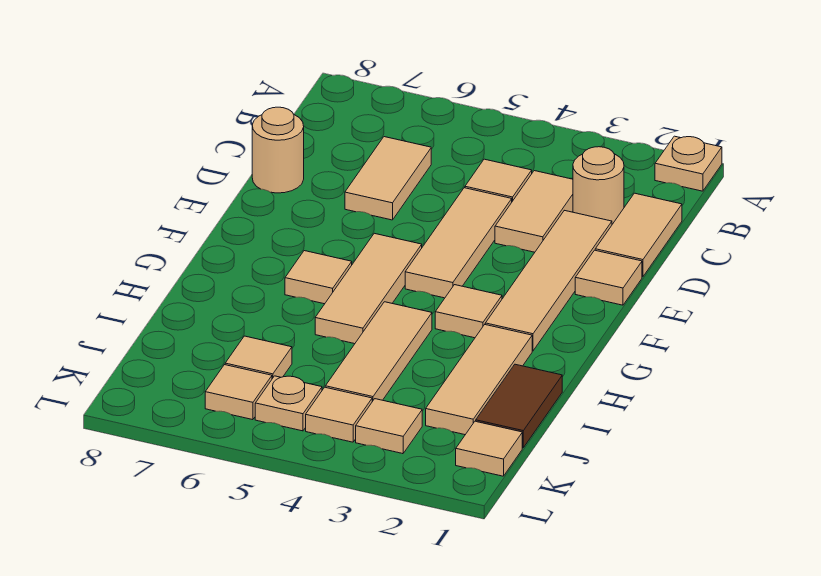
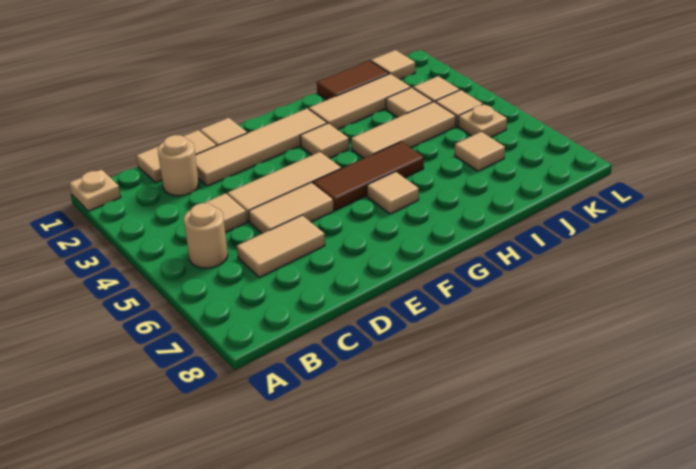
tan 1x2 tile [495,171,573,252] -> tan 1x2 tile moved to [249,182,334,234]
tan 1x1 round brick [252,107,304,193] -> tan 1x1 round brick moved to [184,203,228,268]
tan 1x3 tile [315,233,422,344] -> brown 1x3 tile [313,142,424,211]
tan 1x1 tile [205,365,272,420] -> tan 1x1 tile moved to [386,87,433,118]

